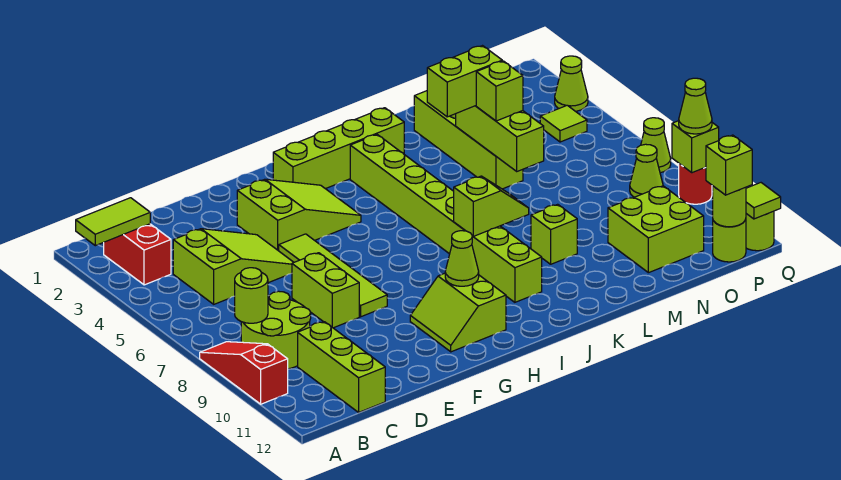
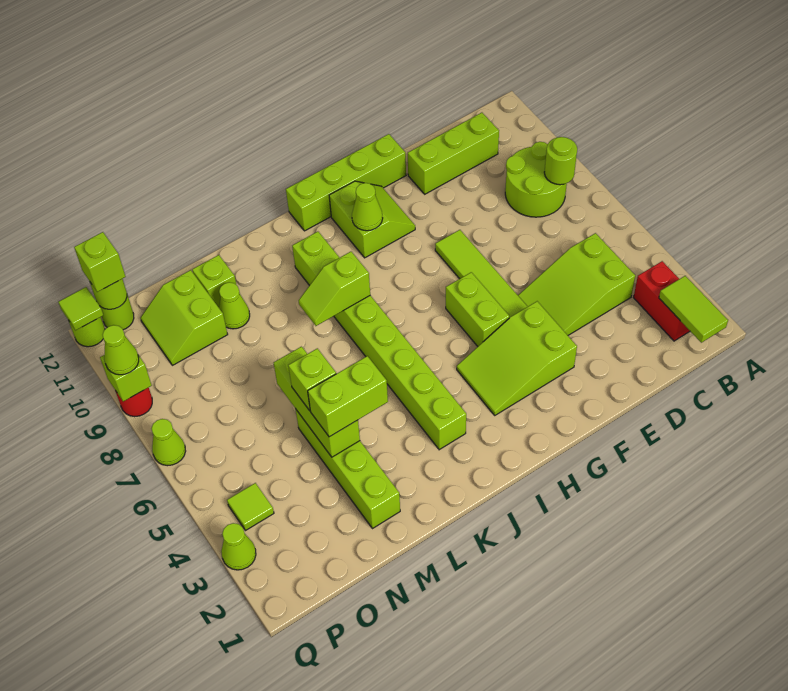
lime 1x2 tile [76,198,150,246] -> lime 1x2 tile turned to [659,276,728,343]
red 1x3 slope [200,342,288,404] -> none
lime 1x3 brick [298,322,385,412] -> lime 1x3 brick turned to [408,113,499,194]
lime 1x2 brick [292,253,359,328] -> lime 1x2 brick moved to [446,272,509,346]
lime 1x4 brick [273,108,404,189] -> lime 1x4 brick moved to [286,134,406,231]
lime 1x1 brick [531,204,577,264] -> lime 1x1 brick moved to [192,255,236,307]
lime 2x2 brick [608,186,704,273] -> lime 2x2 slope [141,270,228,365]
lime 1x1 cone [630,144,663,197] -> lime 1x1 cone moved to [219,282,250,329]

